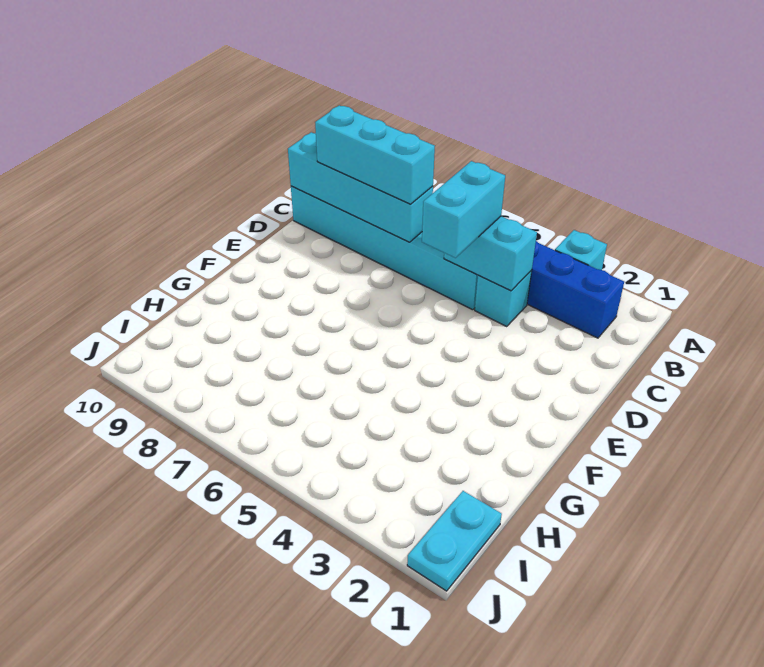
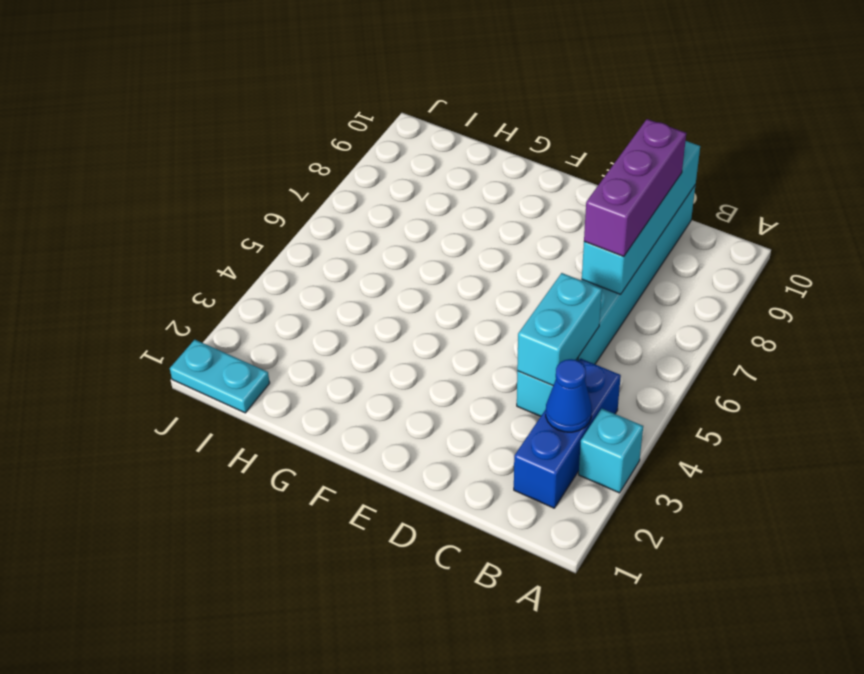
none -> blue 1x1 cone [546,359,592,432]
cyan 1x2 brick [422,161,505,258] -> none
cyan 1x3 brick [315,105,435,204] -> purple 1x3 brick [584,119,686,257]

